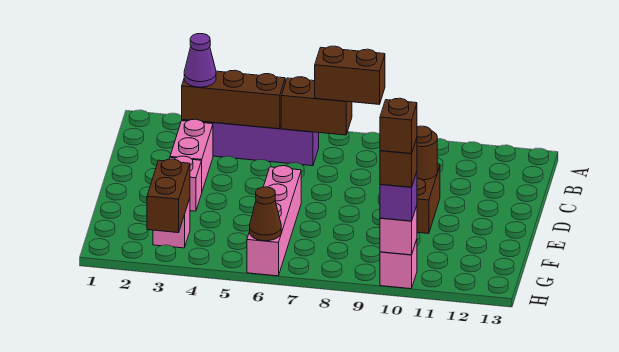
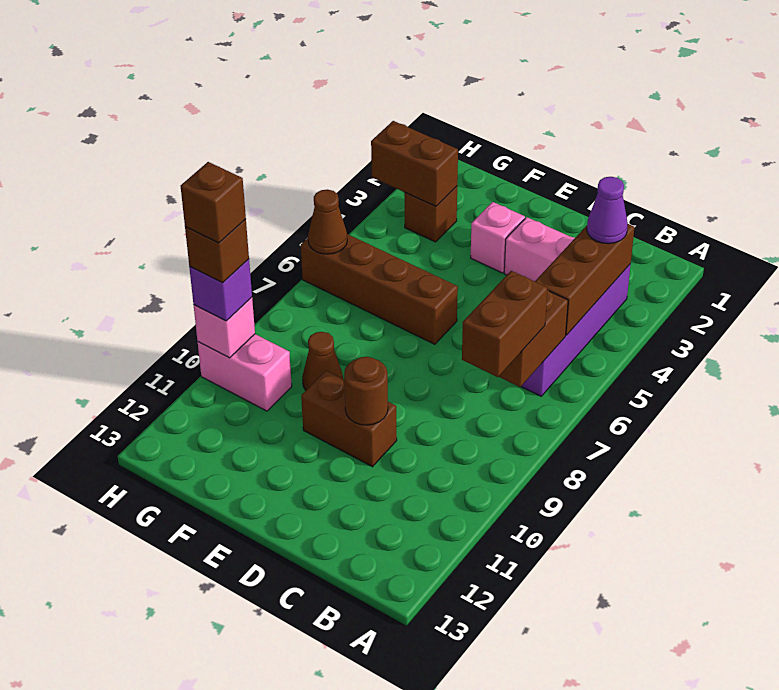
pink 1x4 brick [247,166,301,276] -> brown 1x4 brick [301,234,458,344]
none -> brown 1x1 cone [302,332,343,390]
pink 1x1 brick [153,198,190,248] -> brown 1x1 brick [404,186,457,242]
pink 1x1 brick [380,239,417,289] -> pink 1x2 brick [198,334,292,411]

